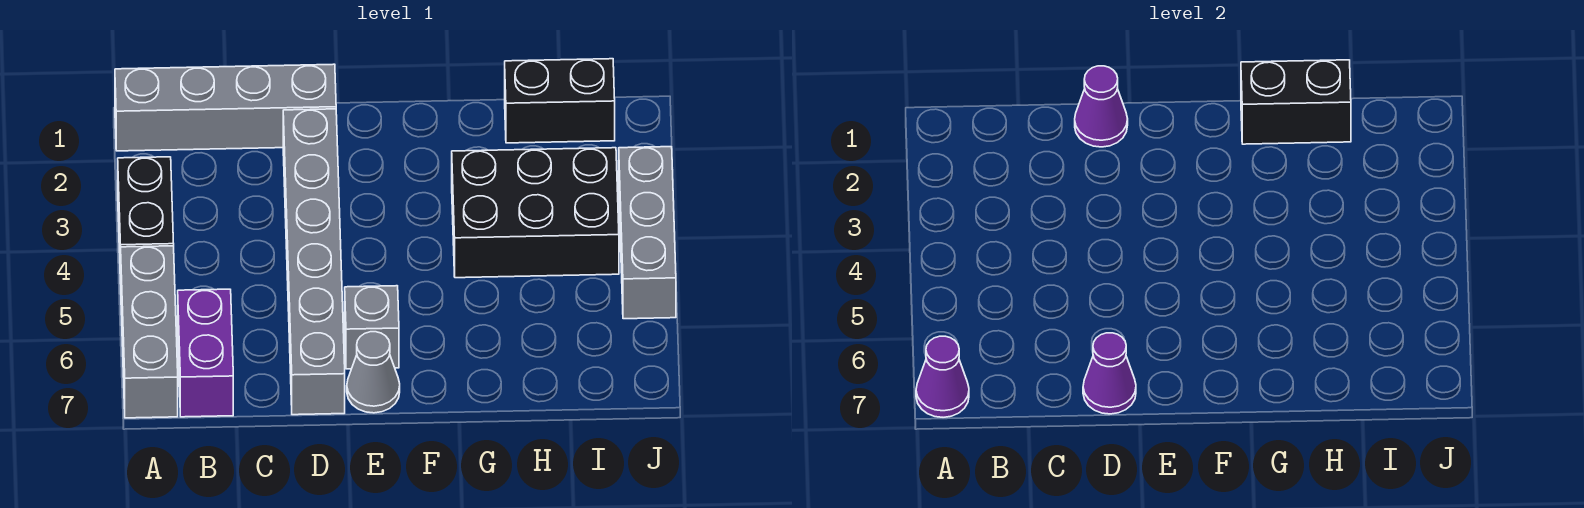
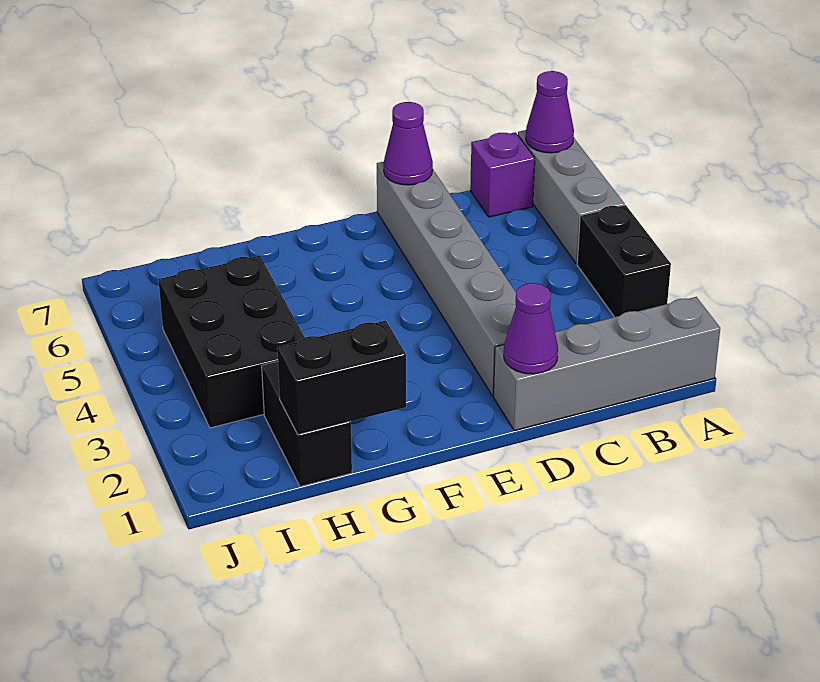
purple 1x2 brick [178,289,233,417] -> purple 1x1 brick [470,132,535,217]
grey 1x1 brick [345,286,399,369] -> none
grey 1x1 cone [347,332,400,413] -> none
black 2x3 brick [452,148,619,278] -> black 2x3 brick turned to [158,256,305,428]
black 1x2 brick [505,59,615,143] -> black 1x2 brick turned to [262,361,352,487]
grey 1x3 brick [619,147,676,319] -> none

